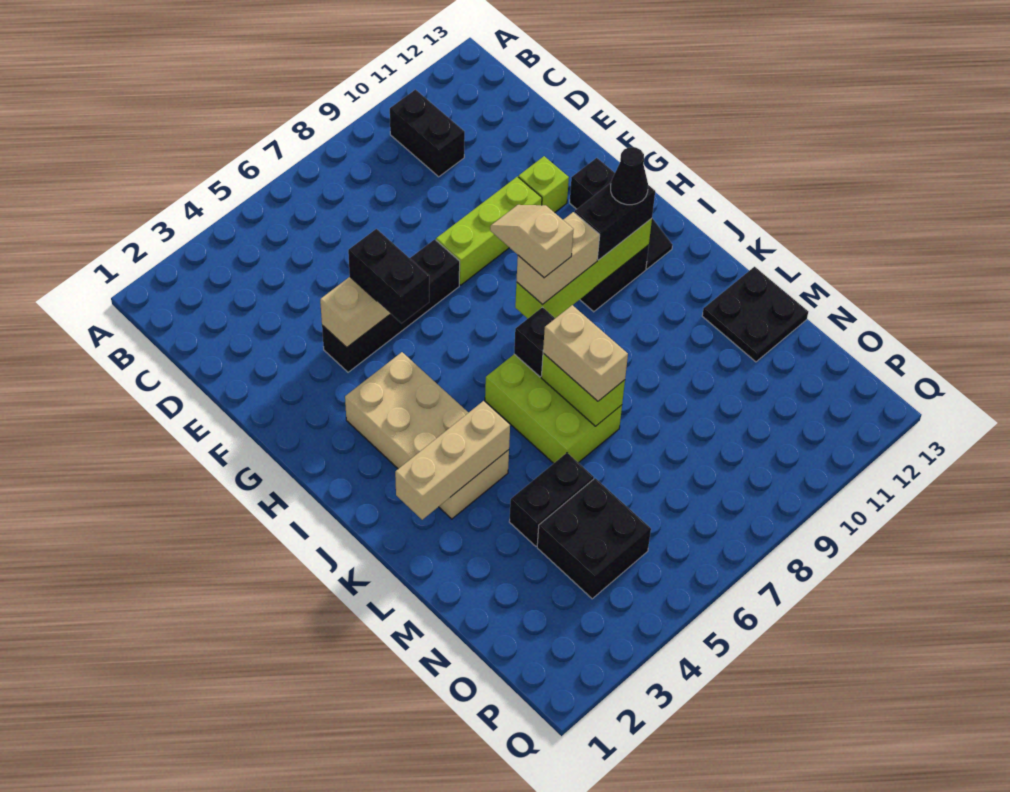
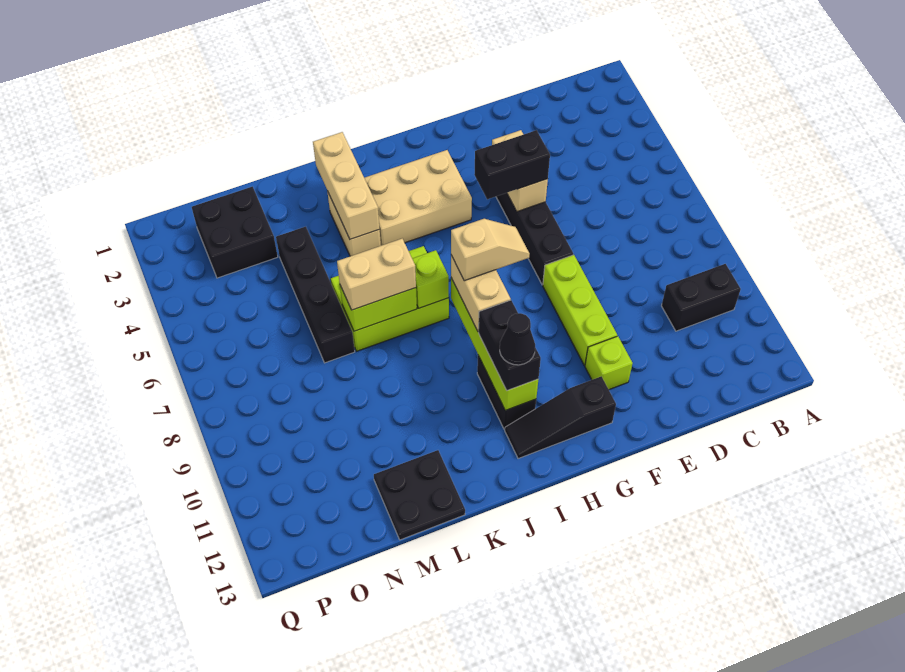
black 1x1 brick [514,307,555,377] -> lime 1x1 brick [412,250,449,308]
black 1x2 brick [509,453,594,546] -> black 1x4 brick [276,227,355,363]
black 2x2 brick [537,478,651,599] -> black 2x2 brick moved to [192,187,278,278]

